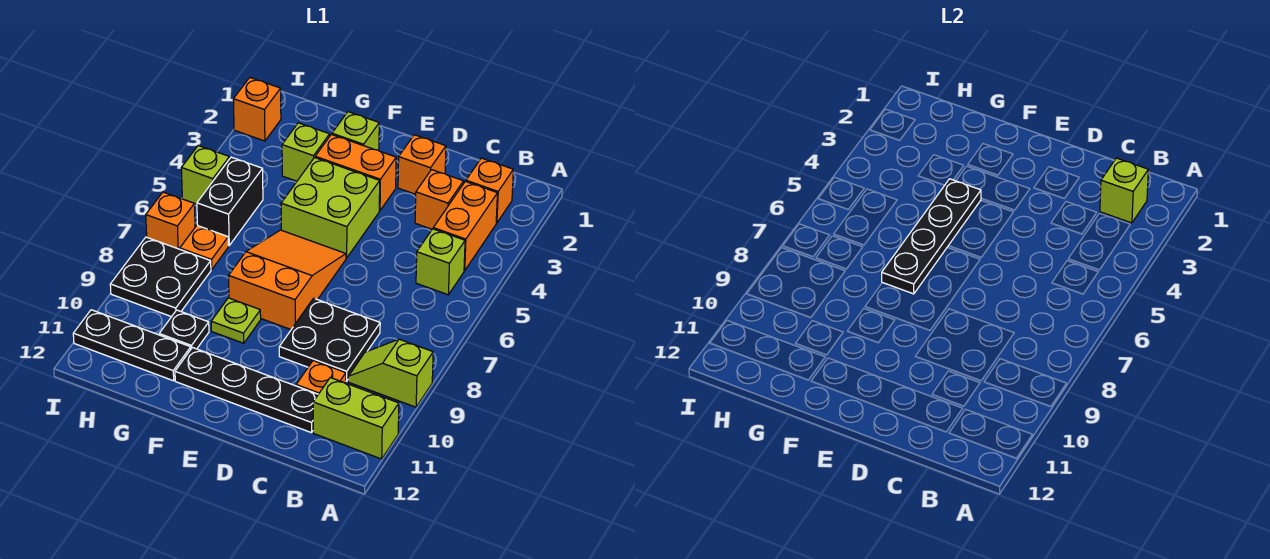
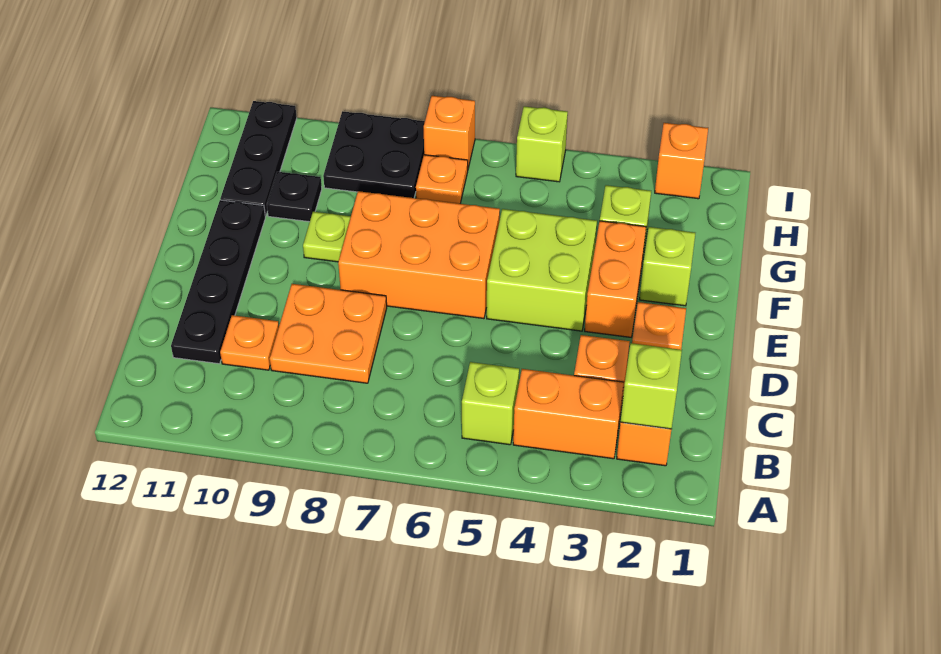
lime 1x2 slope [348,339,433,407] -> none
lime 1x2 brick [313,378,399,459] -> none
black 2x2 plate [279,298,380,381] -> orange 2x2 plate [270,284,387,383]
orange 2x3 slope [229,230,346,329] -> orange 2x3 brick [338,191,500,319]
black 1x4 plate [882,179,981,294] -> none
black 1x2 brick [197,157,263,246] -> none

